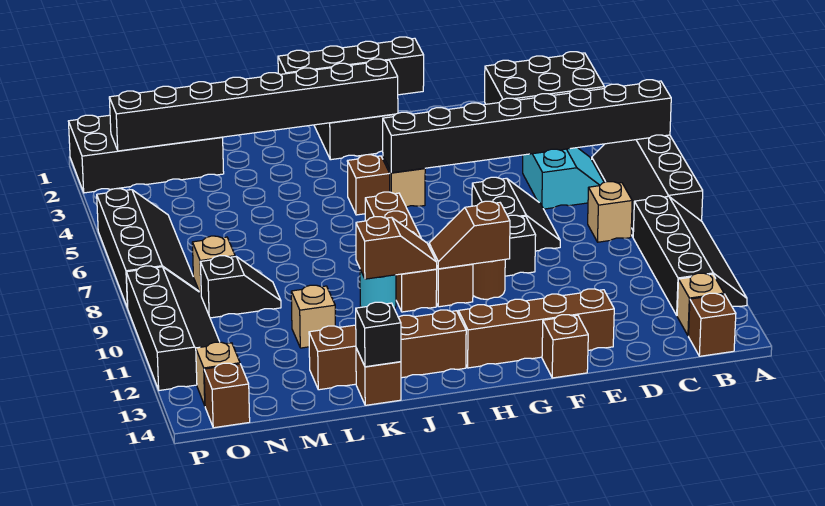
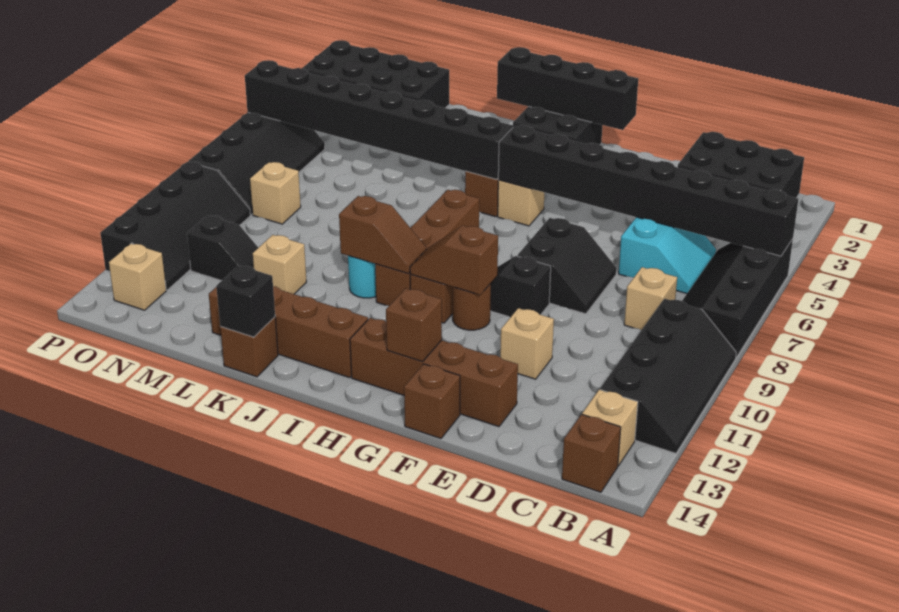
none -> tan 1x1 brick [500,308,554,379]
black 1x8 brick [109,59,398,151] -> black 1x8 brick moved to [245,60,513,179]
black 1x2 slope [200,256,281,318] -> black 1x2 slope moved to [187,215,258,281]
brown 1x1 brick [204,363,250,428] -> brown 1x1 brick moved to [386,288,442,362]

